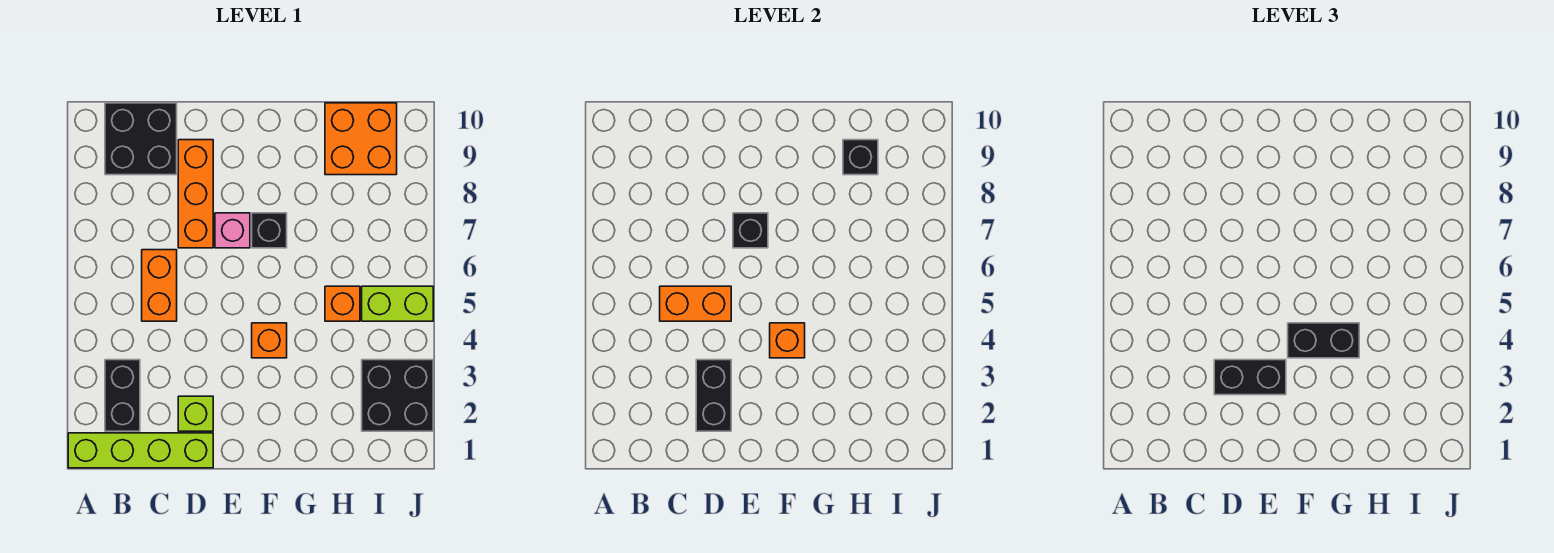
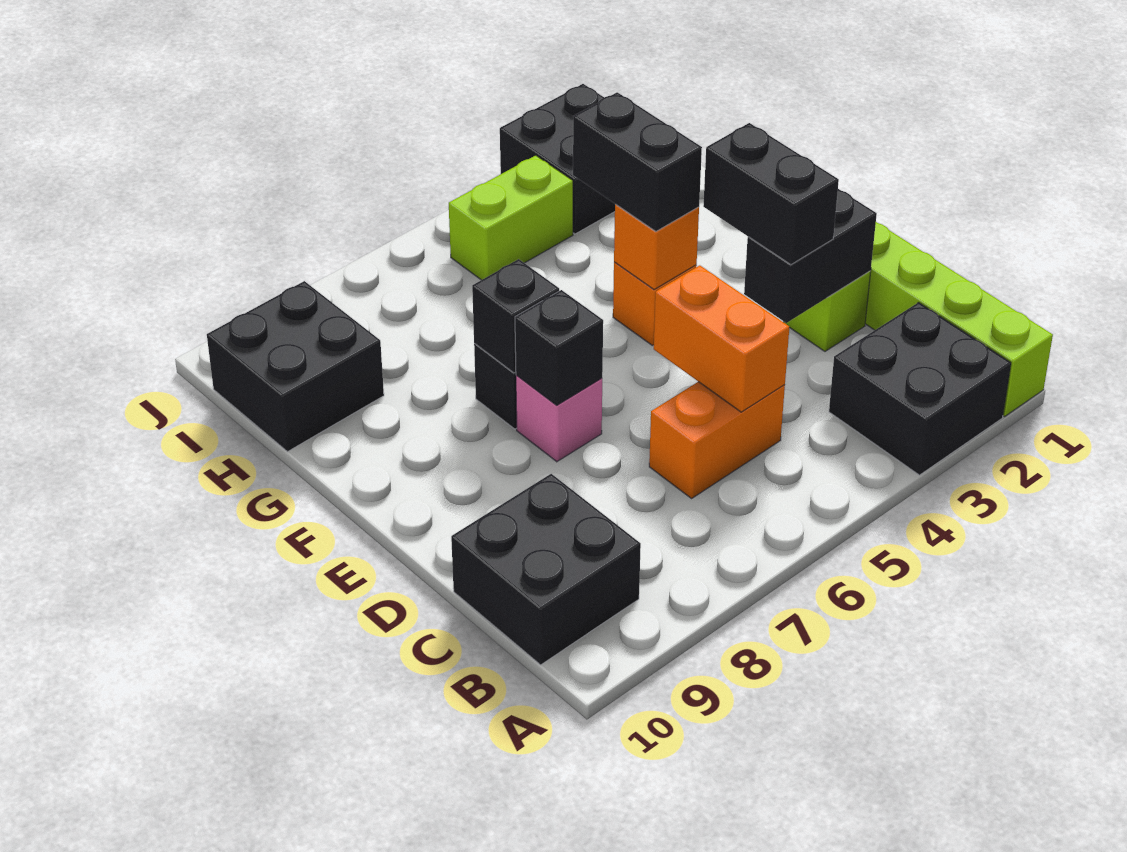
black 1x2 brick [105,360,140,431] -> black 2x2 brick [829,302,1011,475]
orange 1x3 brick [178,140,213,248] -> none
orange 1x1 brick [325,286,360,321] -> none
orange 2x2 brick [325,103,397,175] -> black 2x2 brick [207,281,384,452]
black 1x1 brick [843,140,878,175] -> black 1x1 brick moved to [472,259,559,373]
lime 1x2 brick [362,286,433,321] -> lime 1x2 brick turned to [449,155,573,280]

